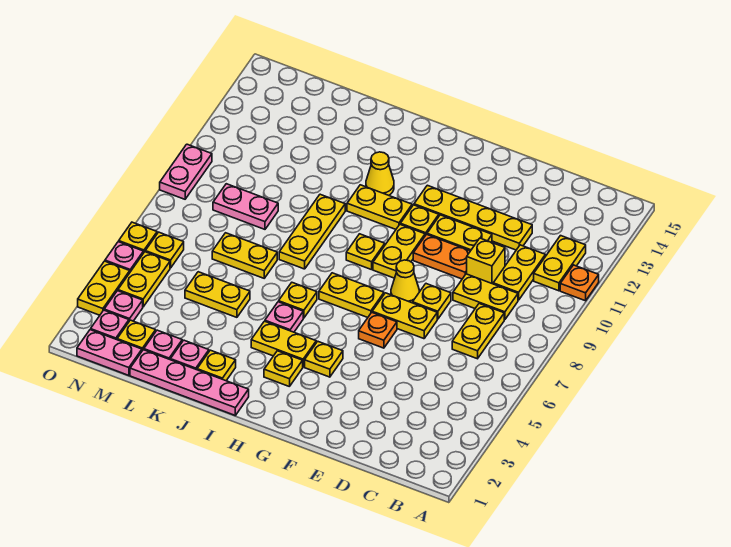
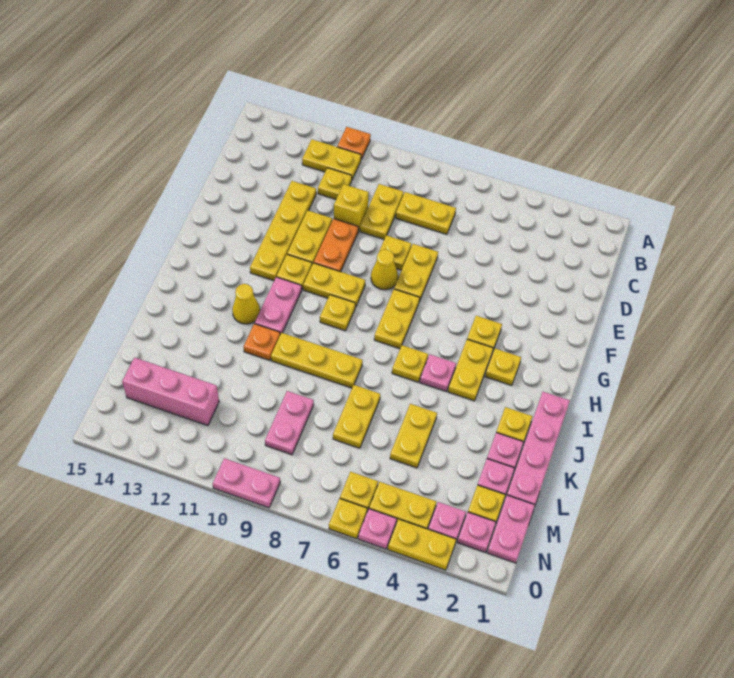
yellow 1x2 plate [493,245,545,300] -> yellow 1x1 plate [318,168,352,199]
orange 1x1 plate [359,313,397,348] -> orange 1x1 plate moved to [244,324,280,360]
yellow 1x2 plate [347,185,412,229] -> pink 1x2 plate [255,277,302,334]
none -> pink 1x3 brick [122,358,219,426]

